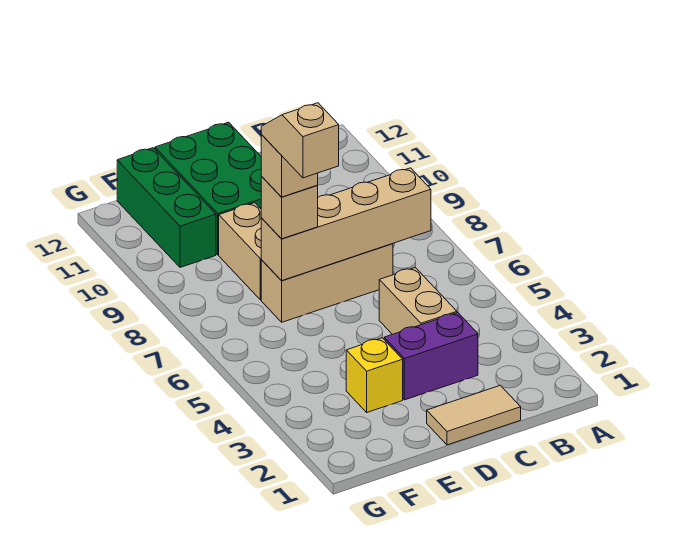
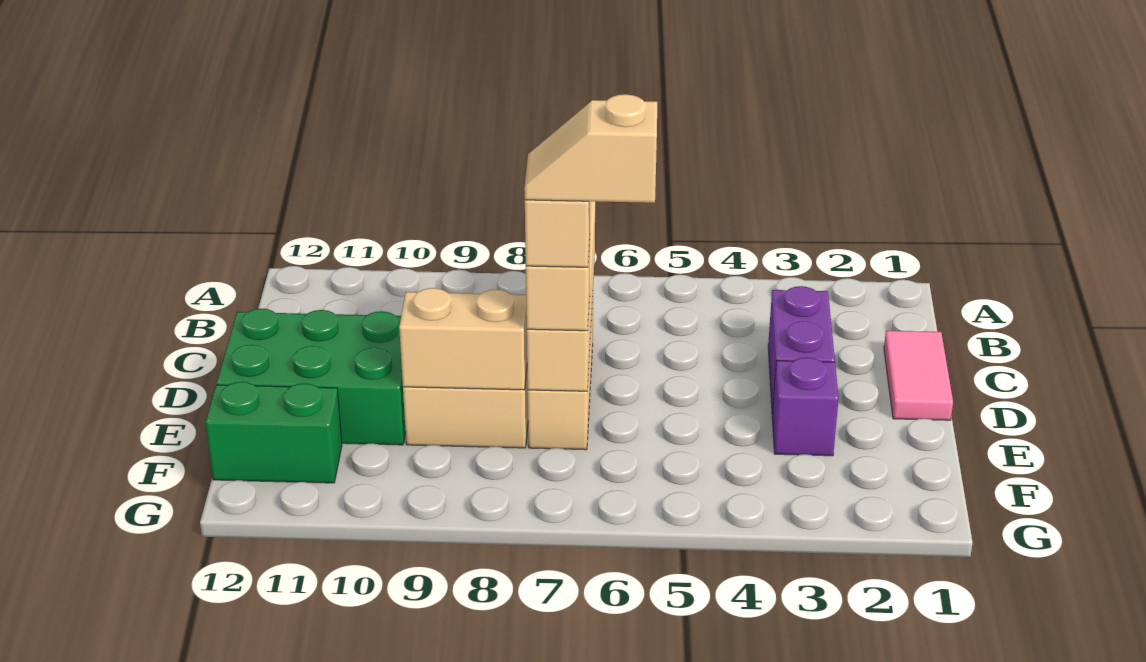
tan 1x2 tile [427,385,521,445] -> pink 1x2 tile [884,331,953,420]
tan 1x2 brick [379,267,457,334] -> tan 1x2 brick moved to [399,288,527,390]
yellow 1x1 brick [346,338,403,412] -> purple 1x1 brick [772,357,839,456]
green 1x3 brick [117,148,216,267] -> green 1x2 brick [206,382,342,483]

